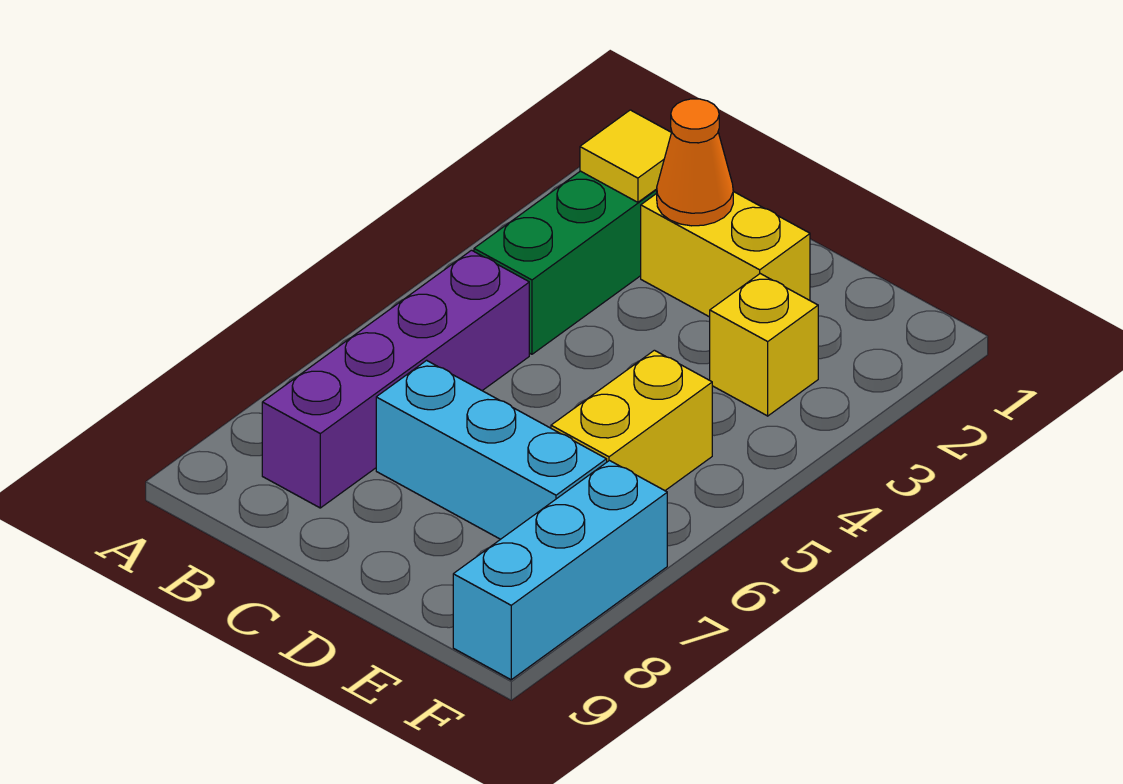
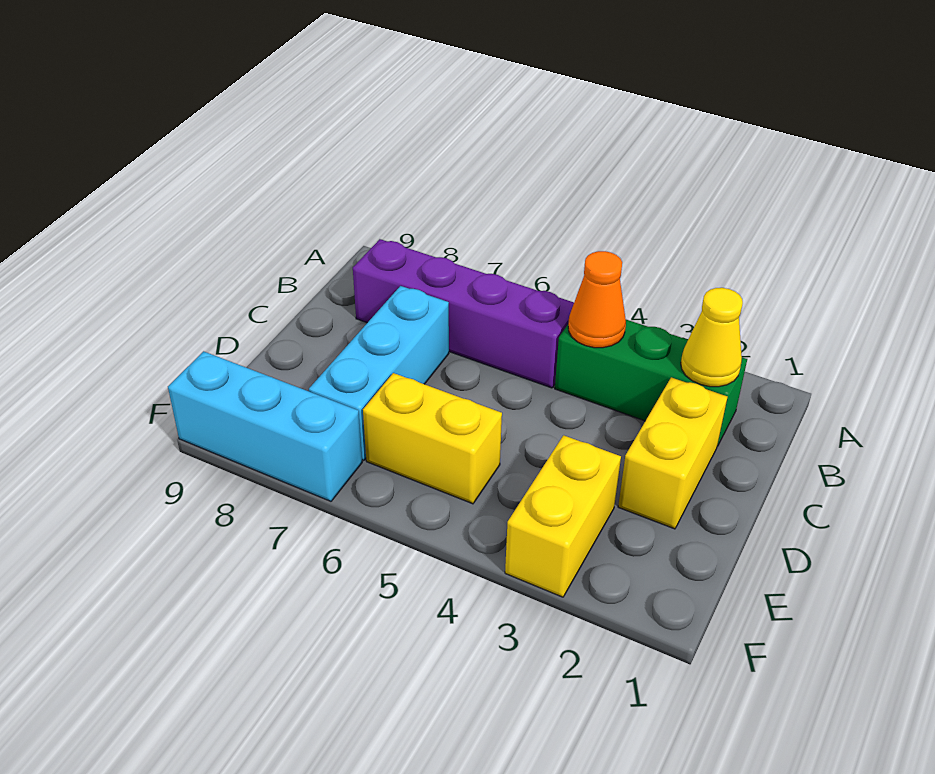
yellow 1x1 tile [580,110,671,202] -> yellow 1x1 cone [681,288,743,387]
orange 1x1 cone [657,99,733,226] -> orange 1x1 cone moved to [568,251,626,348]
yellow 1x1 brick [710,274,818,416] -> yellow 1x2 brick [505,435,621,597]

